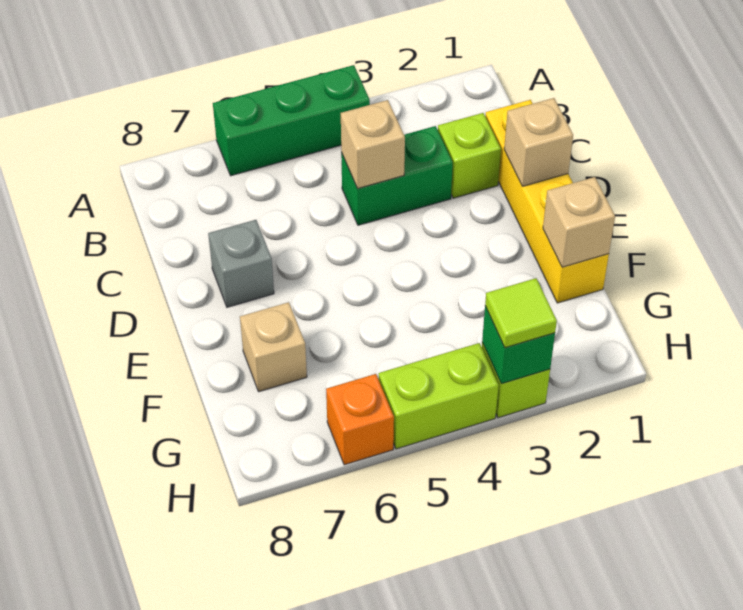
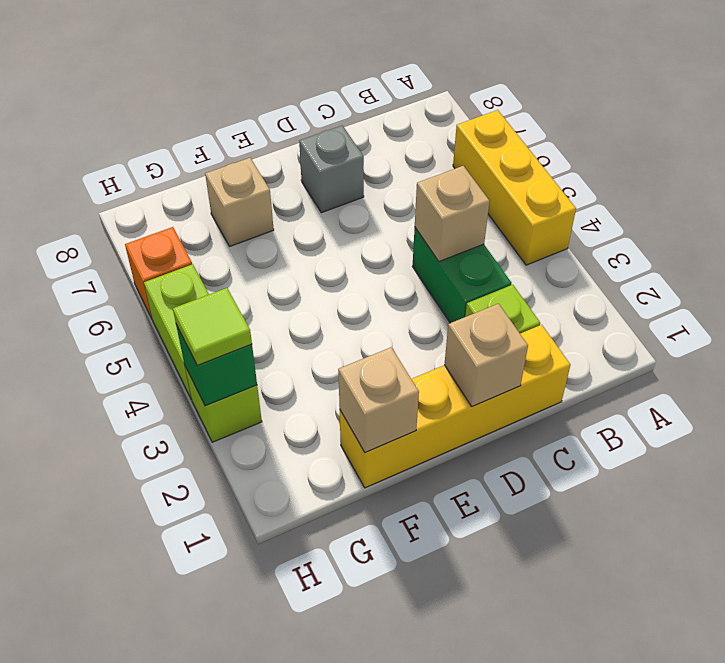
green 1x3 brick [213,65,370,176] -> yellow 1x3 brick [453,110,576,265]

